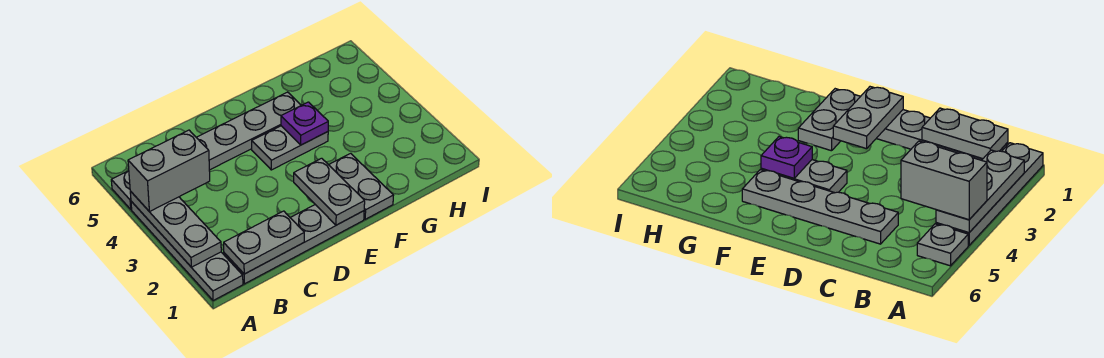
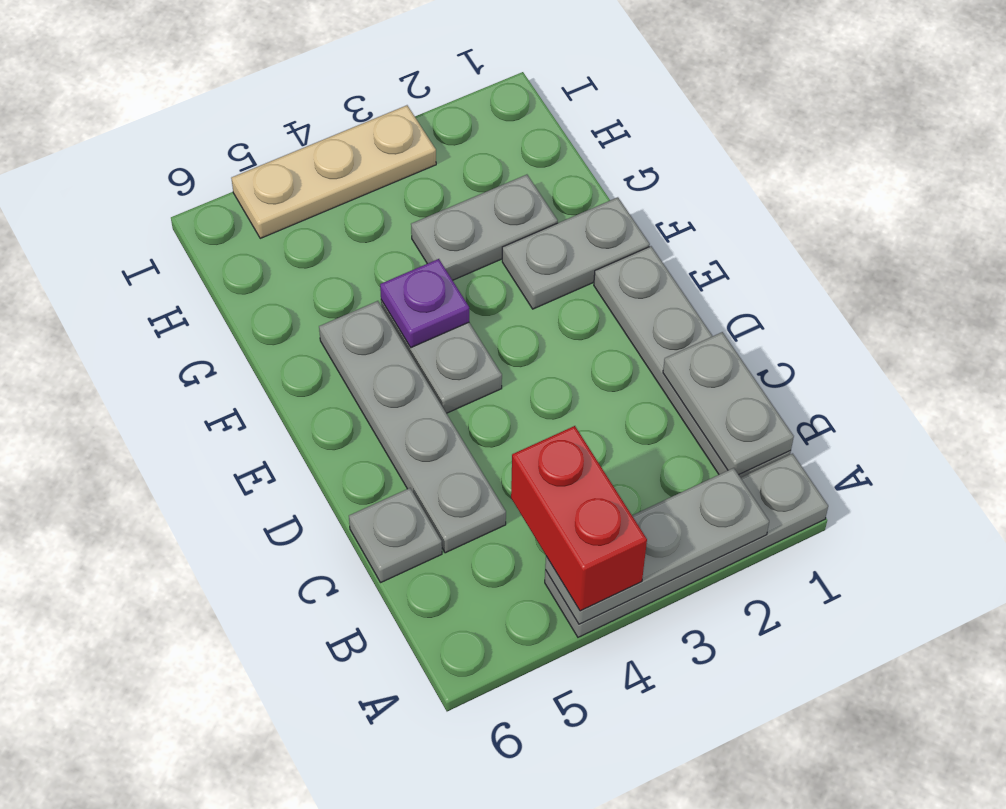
grey 1x2 brick [128,130,210,212] -> red 1x2 brick [511,426,647,611]
grey 1x1 plate [111,171,132,209] -> grey 1x1 plate moved to [349,488,442,582]
grey 1x2 plate [294,158,365,225] -> grey 1x2 plate moved to [411,175,558,280]
none -> tan 1x3 plate [231,105,436,238]

